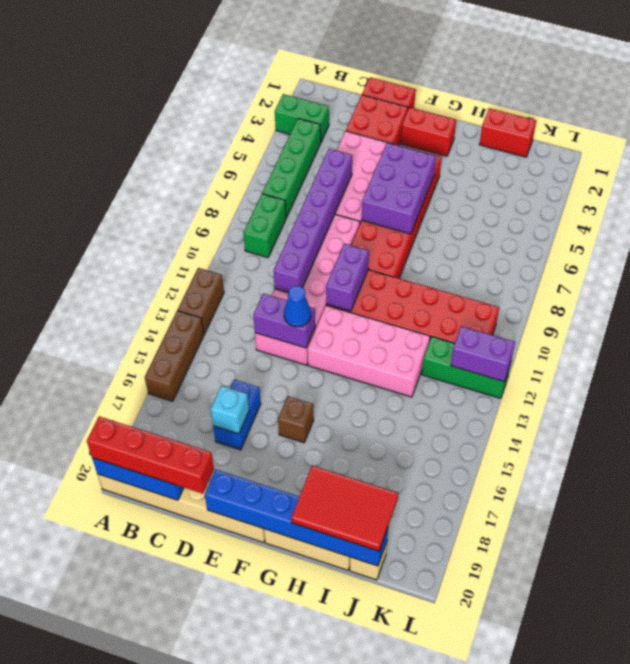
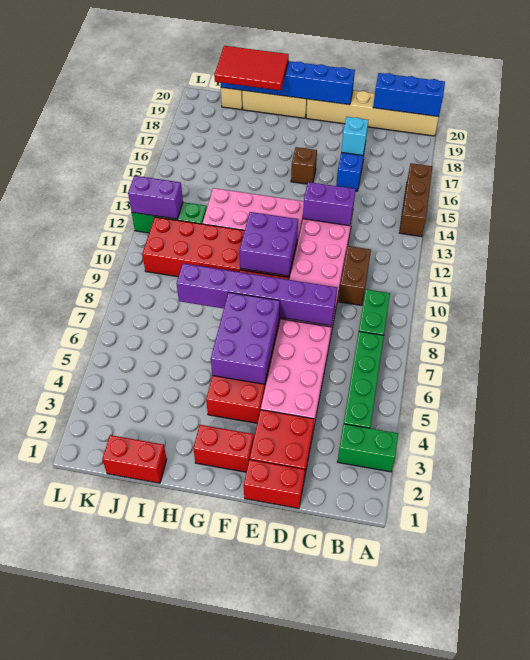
brown 1x2 brick [178,268,224,334] -> brown 1x2 brick moved to [339,246,371,306]
red 1x4 brick [87,416,214,494] -> none
purple 1x6 brick [273,149,352,293] -> purple 1x6 brick turned to [177,263,337,326]
blue 1x1 cone [284,286,311,327] -> none
purple 1x2 brick [326,244,369,311] -> purple 2x2 brick [240,212,298,276]

